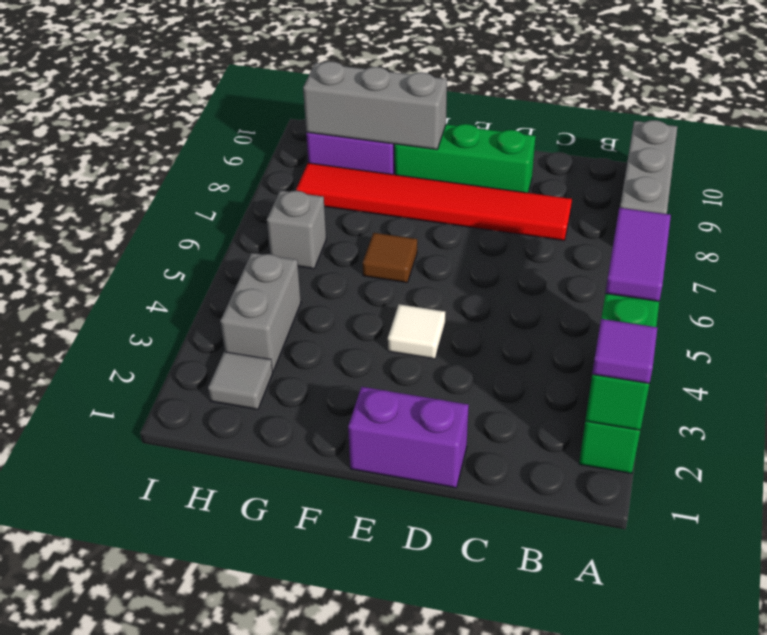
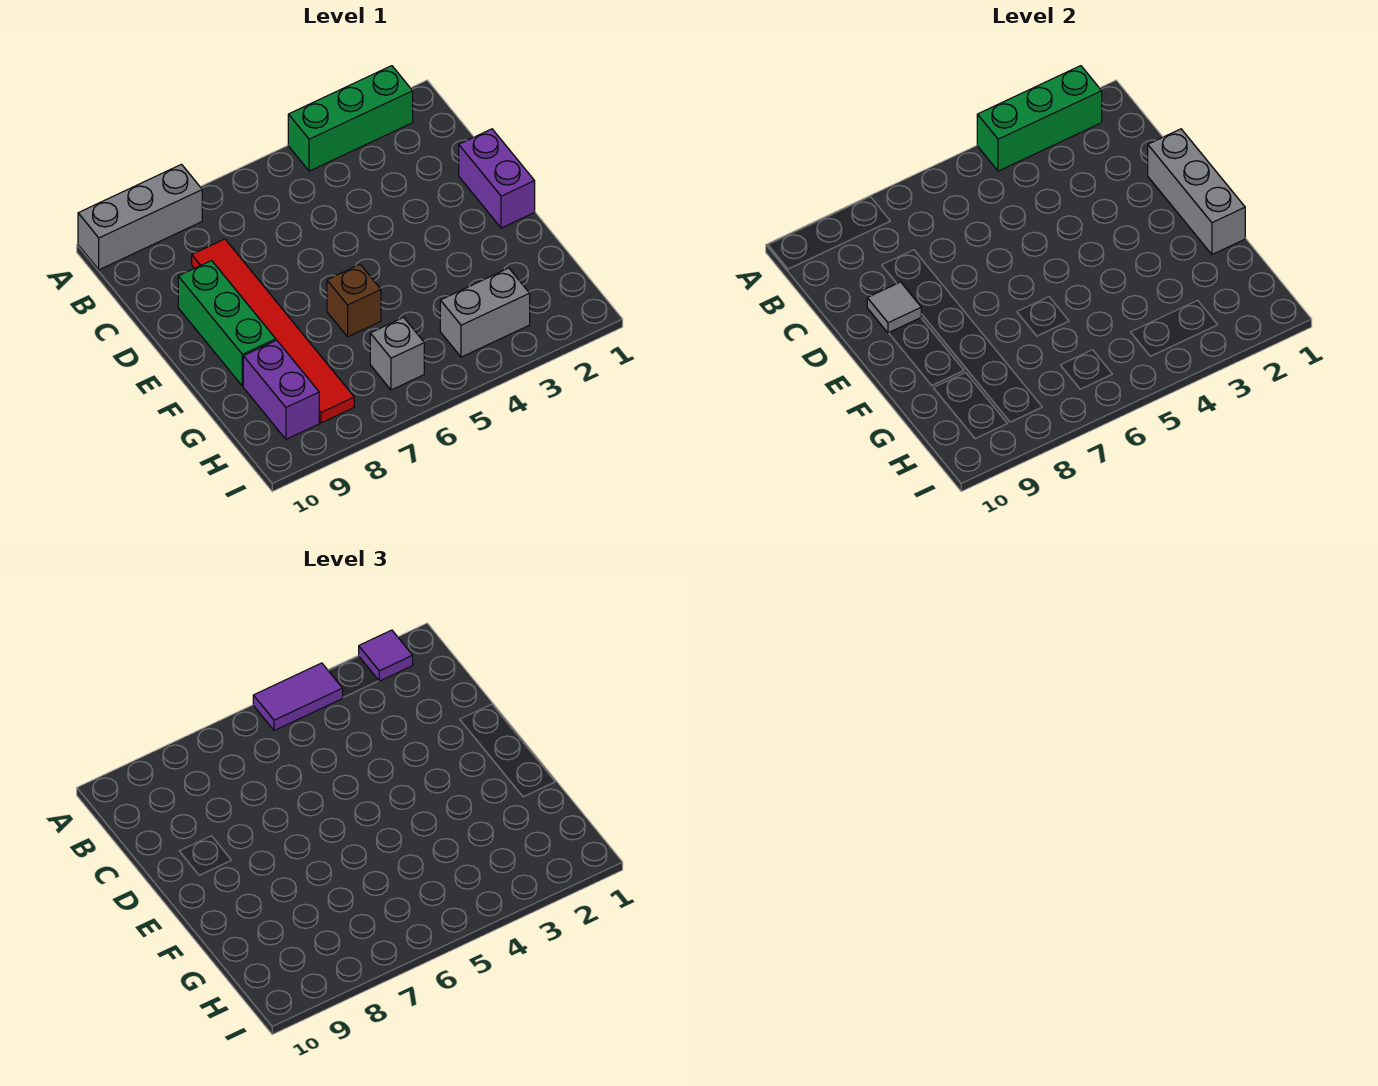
white 1x1 tile [388,304,445,359] -> none
brown 1x1 tile [363,233,417,283] -> brown 1x1 brick [327,264,381,337]
grey 1x3 brick [303,61,447,149] -> grey 1x3 brick moved to [1148,129,1245,254]
grey 1x1 tile [208,352,273,409] -> grey 1x1 tile moved to [867,282,921,333]

